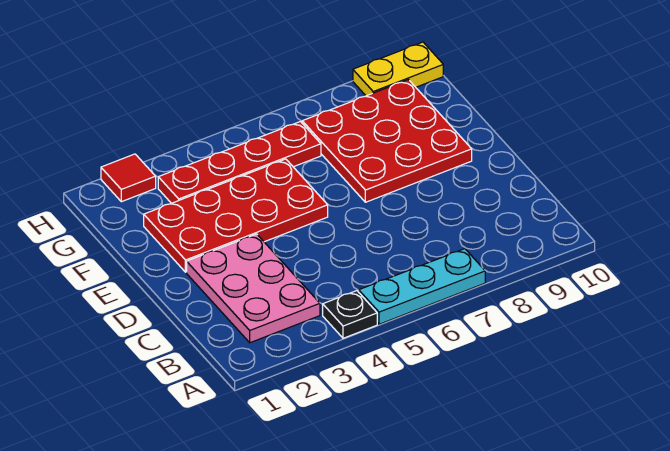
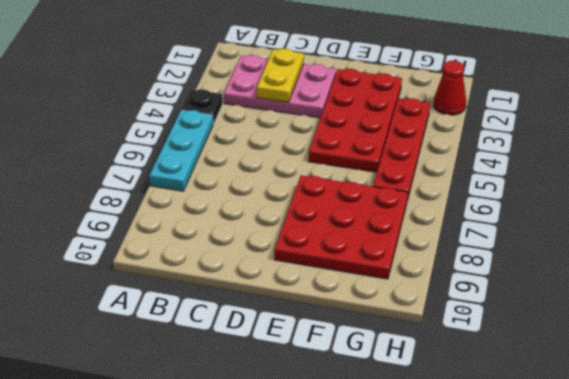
red 1x1 tile [101,154,156,202] -> red 1x1 cone [434,61,466,115]
yellow 1x2 plate [353,42,443,96] -> yellow 1x2 plate moved to [257,49,304,102]

